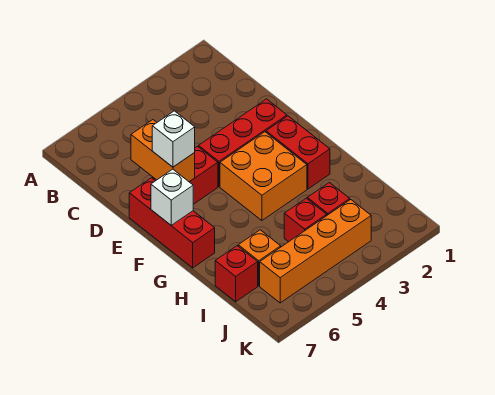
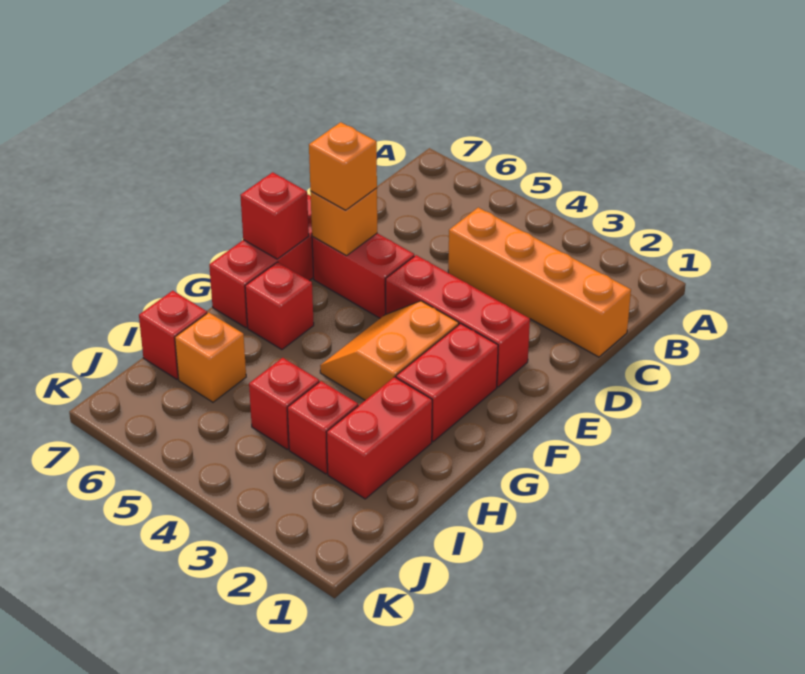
orange 1x2 brick [131,120,195,182] -> orange 1x1 brick [311,188,377,256]
white 1x1 brick [152,111,195,167] -> orange 1x1 brick [309,122,377,210]
orange 2x2 brick [220,132,307,220] -> orange 2x2 slope [320,301,459,400]
white 1x1 brick [151,169,193,225] -> red 1x1 brick [240,172,309,259]
none -> red 1x1 brick [245,262,314,350]
none -> red 1x2 brick [326,377,432,499]
orange 1x4 brick [260,200,371,303] -> orange 1x4 brick moved to [448,207,631,357]

